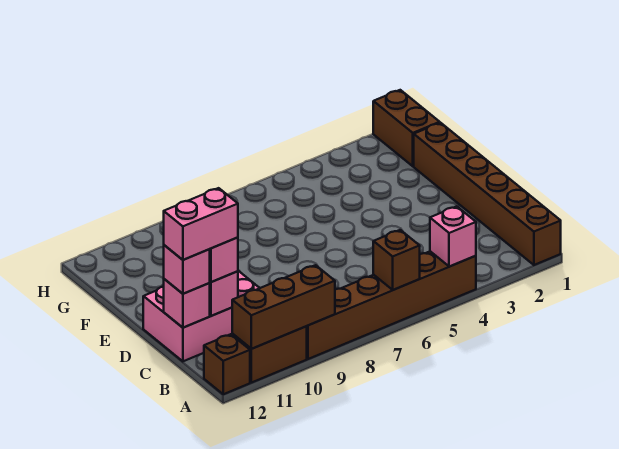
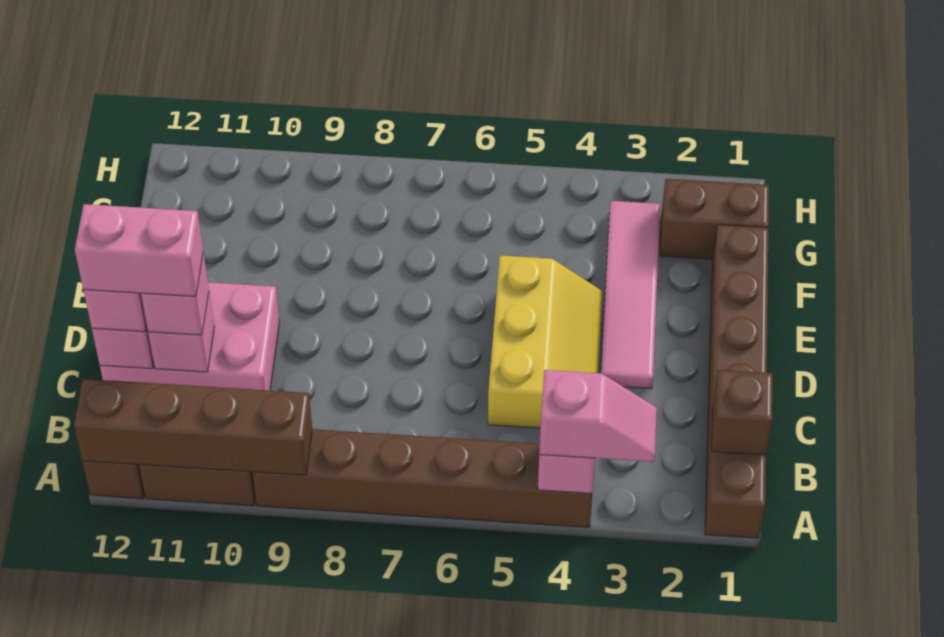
none -> pink 1x2 slope [539,370,657,462]
brown 1x1 brick [373,230,420,290] -> brown 1x1 brick moved to [712,370,773,455]
brown 1x3 brick [232,265,335,349] -> brown 1x4 brick [74,379,312,475]
none -> yellow 2x3 slope [488,255,603,428]
none -> pink 1x4 tile [601,201,660,389]
brown 1x2 brick [373,90,440,166] -> brown 1x2 brick turned to [660,179,769,259]

